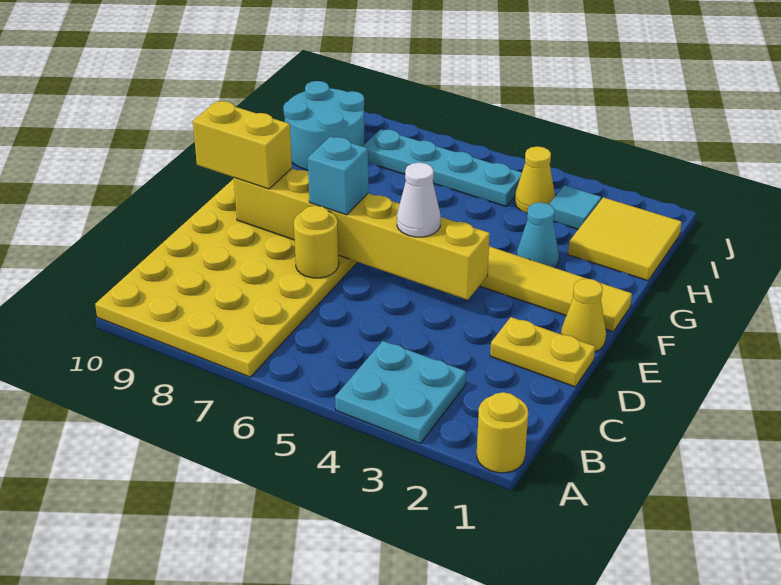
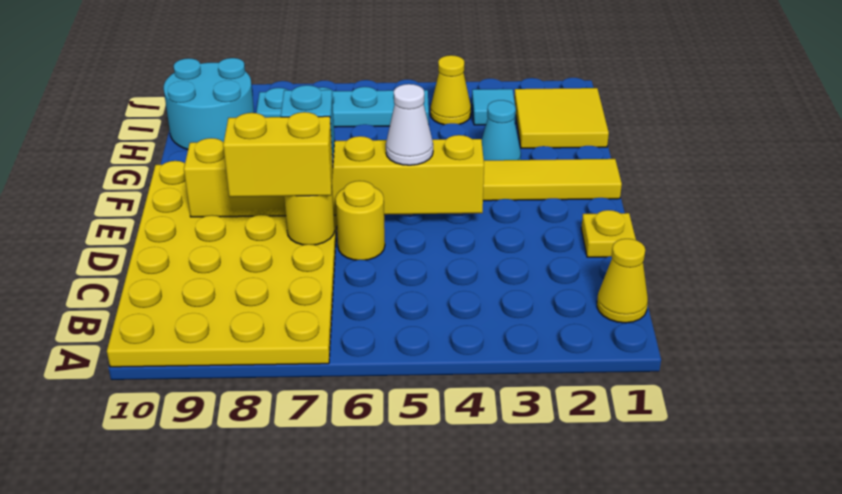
yellow 1x1 round brick [477,392,528,473] -> yellow 1x1 round brick moved to [335,181,385,260]
cyan 2x2 plate [335,341,466,443] -> none
yellow 1x2 plate [490,317,595,387] -> yellow 1x1 plate [581,210,636,257]
yellow 1x1 cone [561,279,606,352] -> yellow 1x1 cone moved to [597,239,648,323]
yellow 1x2 brick [193,101,292,189] -> yellow 1x2 brick moved to [223,112,333,197]

